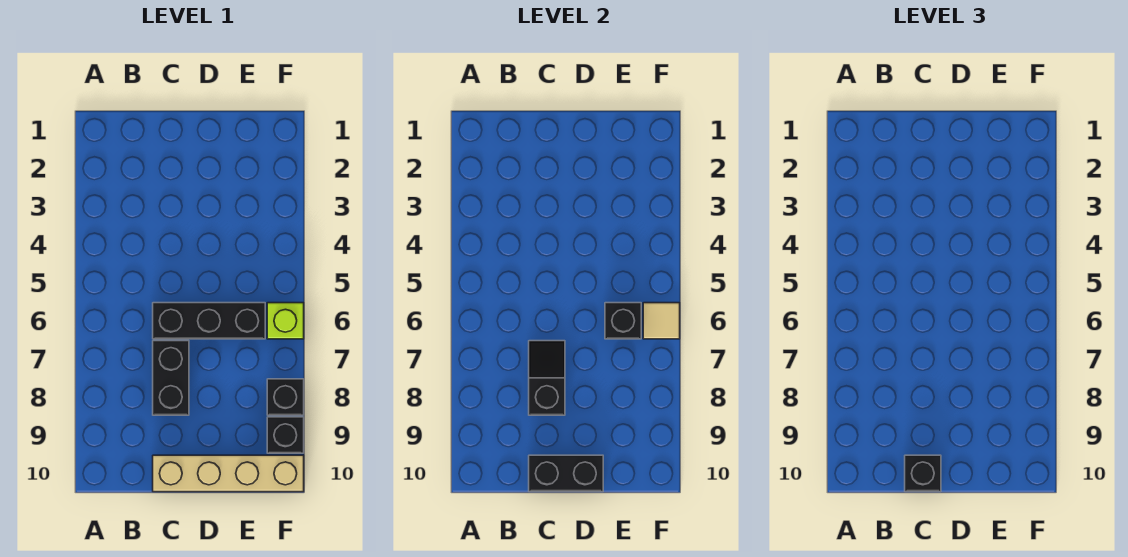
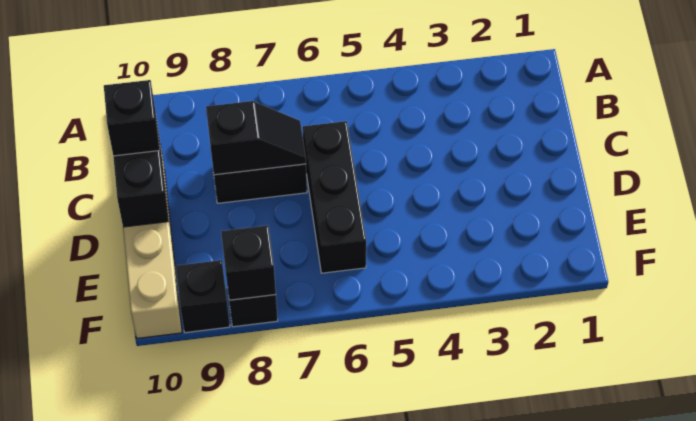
black 1x1 brick [605,303,641,339] -> black 1x1 brick moved to [221,225,276,300]
lime 1x1 brick [267,303,304,339] -> none
tan 1x1 tile [643,303,680,339] -> none

